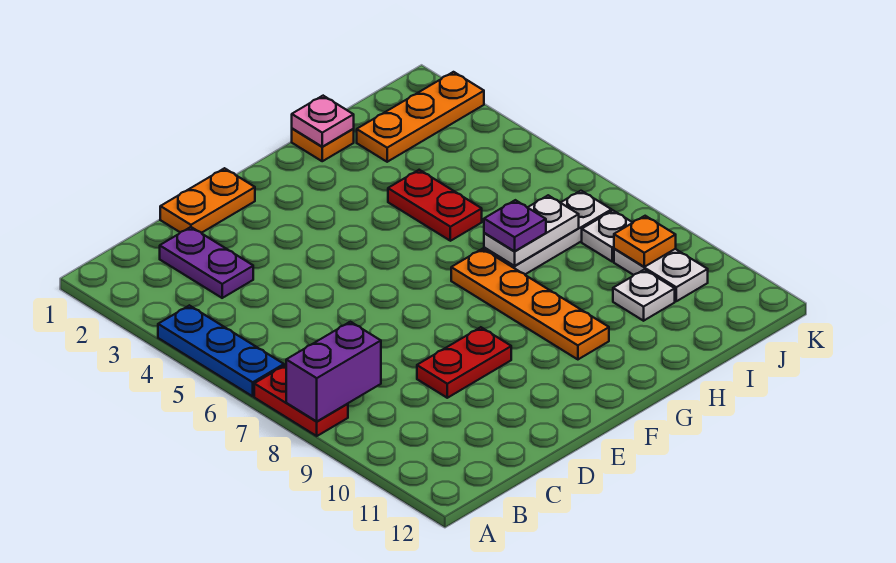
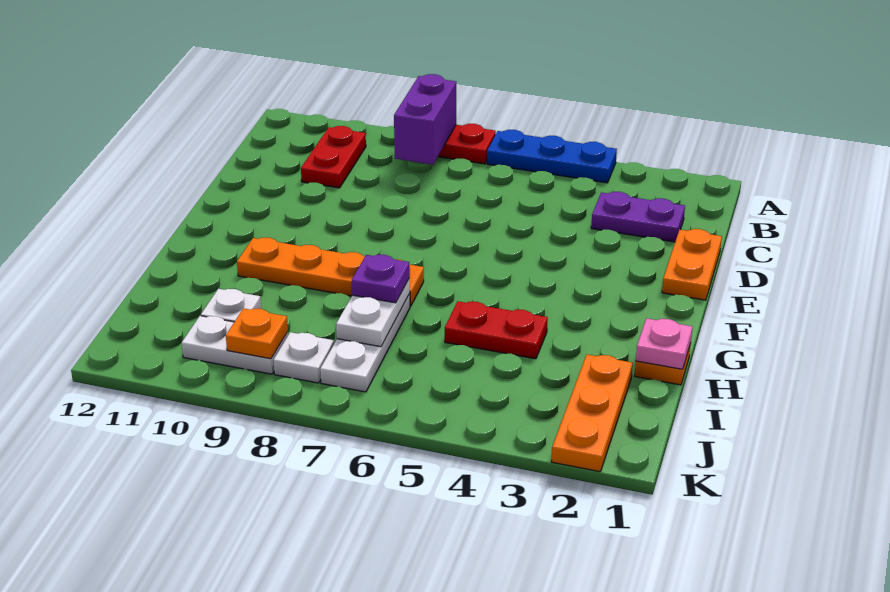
red 1x2 plate [417,327,511,398] -> red 1x2 plate moved to [301,126,366,188]

